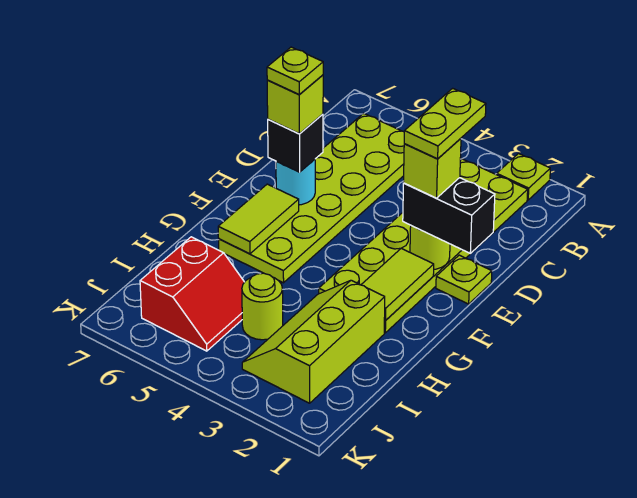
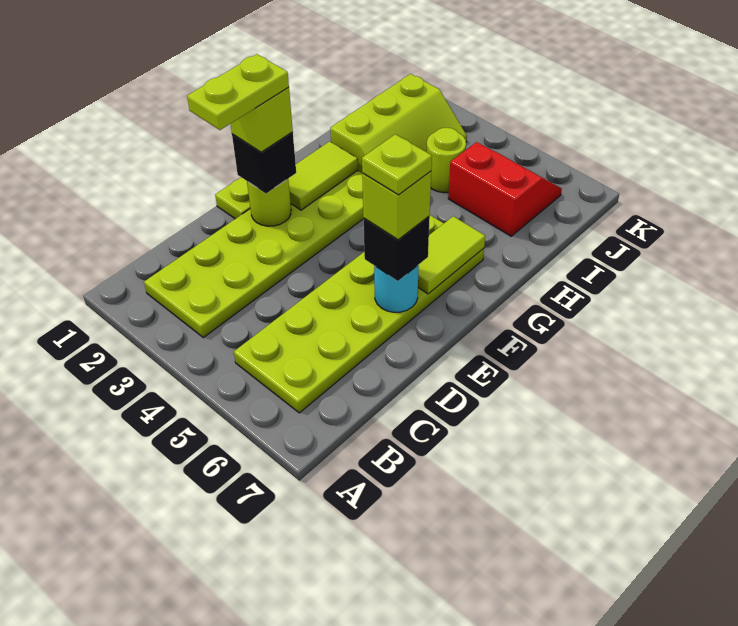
lime 1x1 plate [497,154,550,200] -> none
black 1x2 brick [403,178,495,254] -> black 1x1 brick [232,132,296,193]
red 2x2 slope [140,237,244,351] -> red 2x2 slope turned to [448,142,562,236]

